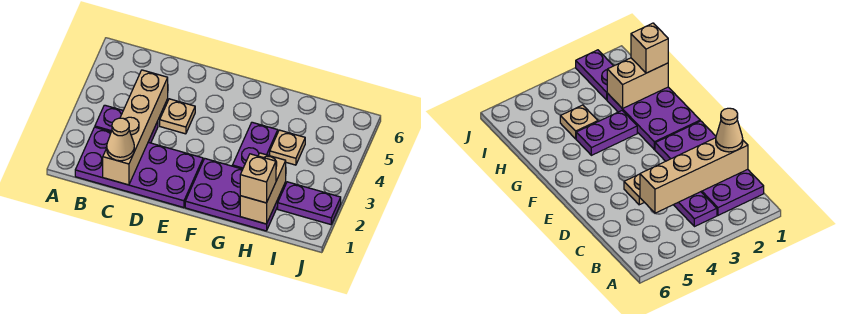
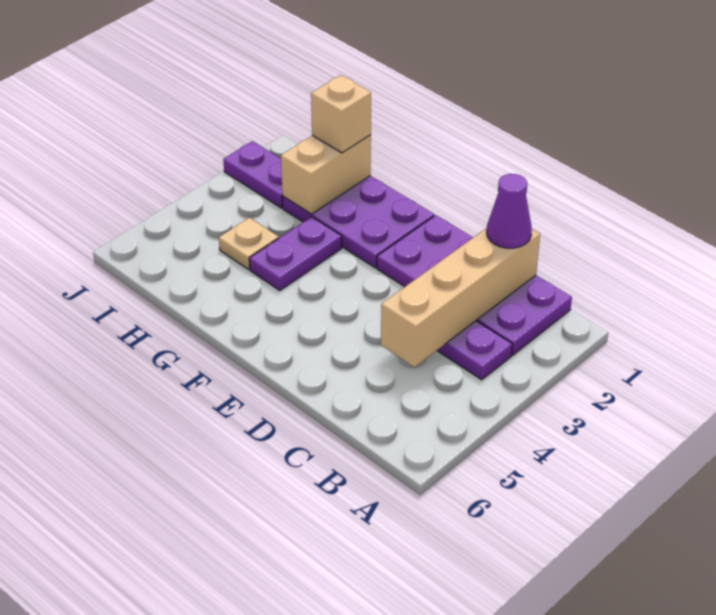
tan 1x1 cone [107,118,134,161] -> purple 1x1 cone [487,174,532,248]
tan 1x1 plate [160,99,195,134] -> none

